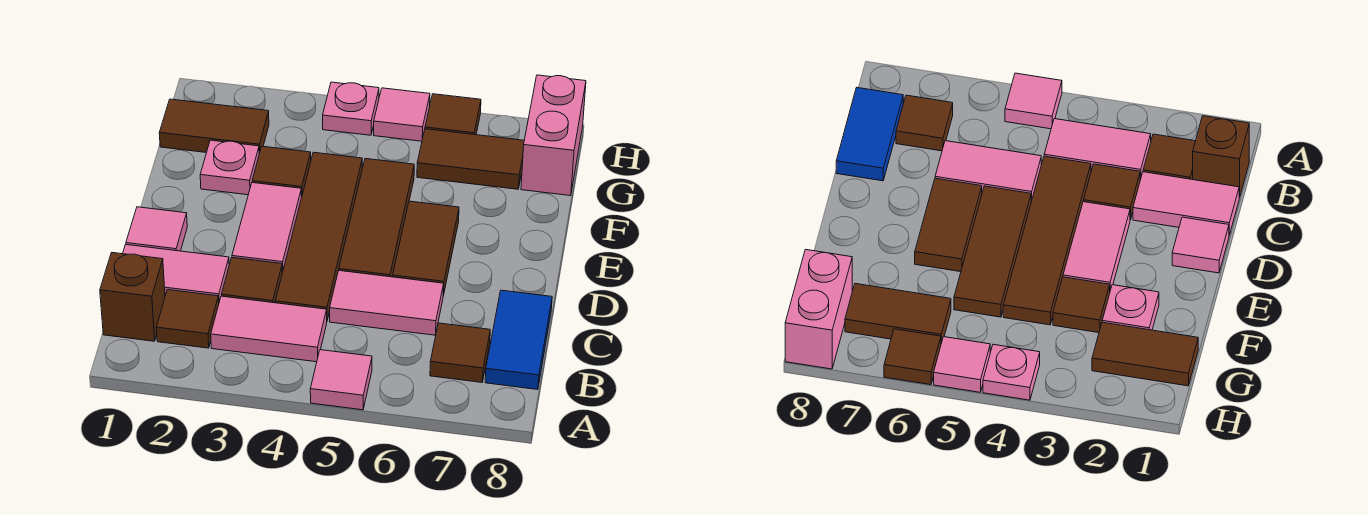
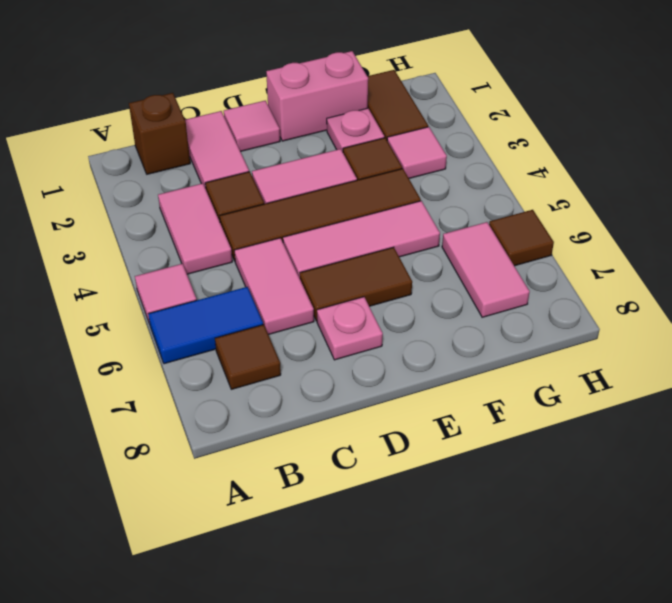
brown 1x1 tile [156,290,219,348] -> none
blue 1x2 tile [485,290,552,390] -> blue 1x2 tile moved to [148,287,263,364]
brown 1x3 tile [339,159,414,277] -> pink 1x3 tile [283,201,440,278]
brown 1x2 tile [417,129,524,189] -> pink 1x2 tile [442,222,530,317]
pink 1x2 brick [521,75,586,196] -> pink 1x2 brick moved to [266,51,368,141]
pink 1x1 plate [323,82,379,135] -> pink 1x1 plate moved to [317,297,383,360]
pink 1x1 tile [374,88,430,141] -> pink 1x1 tile moved to [387,127,447,178]

